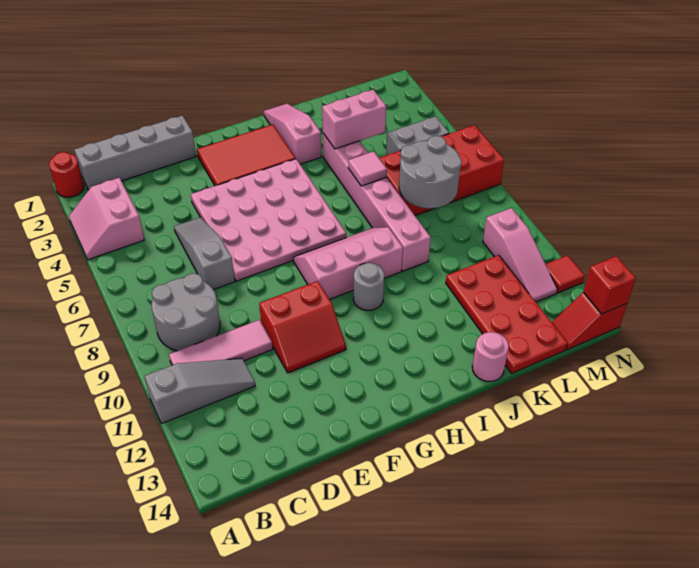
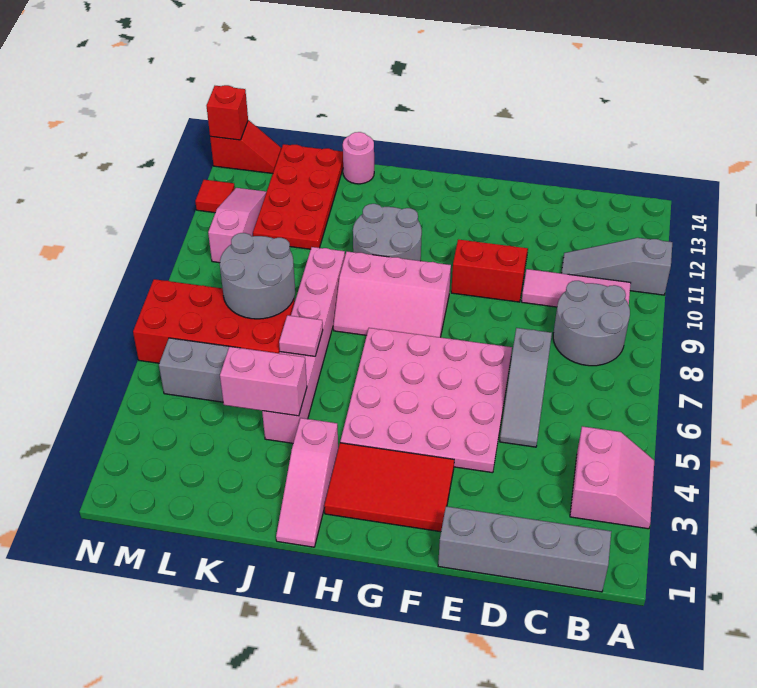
red 1x1 round brick [49,152,84,197] -> none
grey 1x1 round brick [353,263,384,310] -> grey 2x2 round brick [353,204,422,261]

